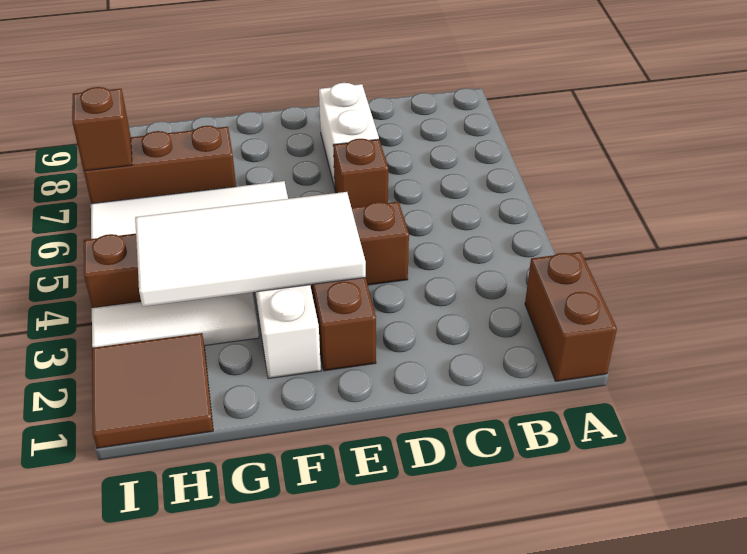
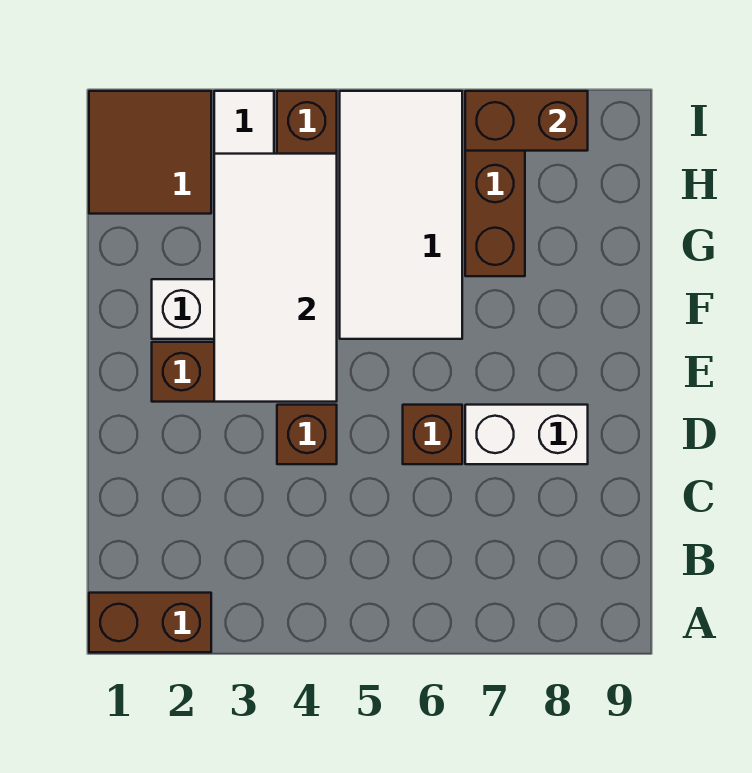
brown 1x1 brick [72,87,132,171] -> brown 1x2 brick [465,91,588,151]

